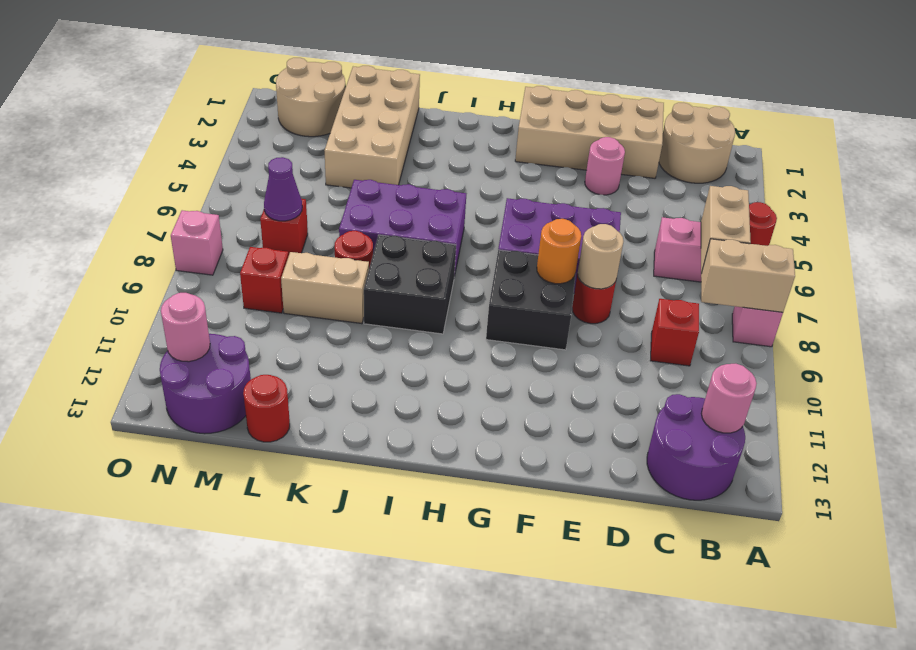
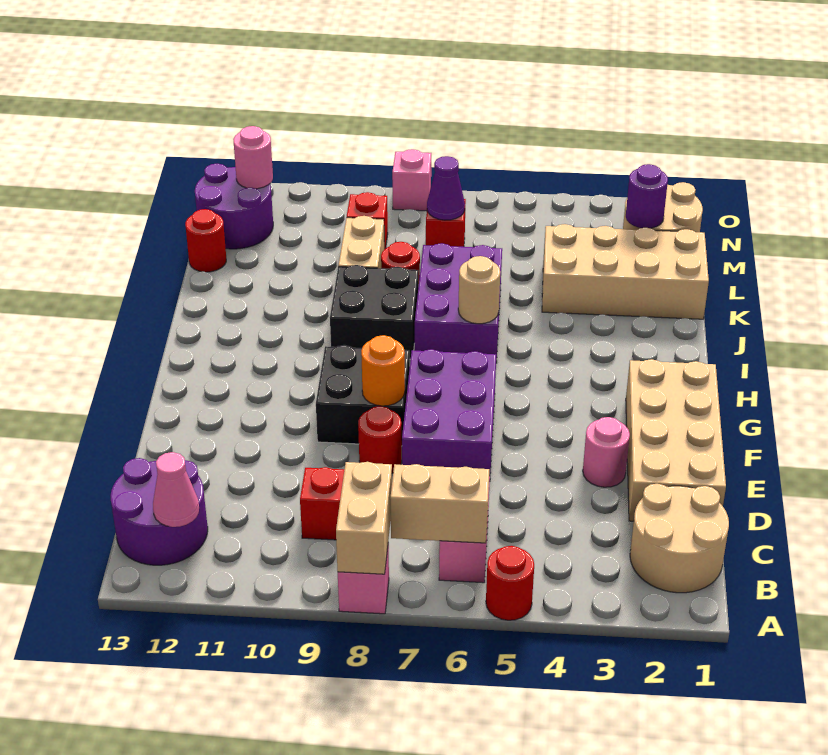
pink 1x1 round brick [701,364,757,433] -> pink 1x1 cone [153,452,199,527]
tan 1x1 round brick [578,224,624,289] -> tan 1x1 round brick moved to [458,256,500,324]
none -> purple 1x1 round brick [626,164,668,228]

